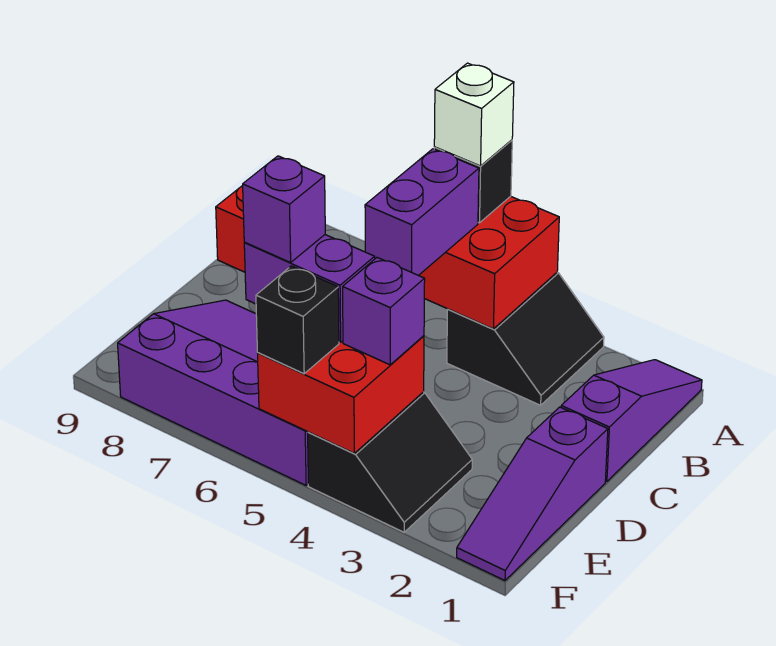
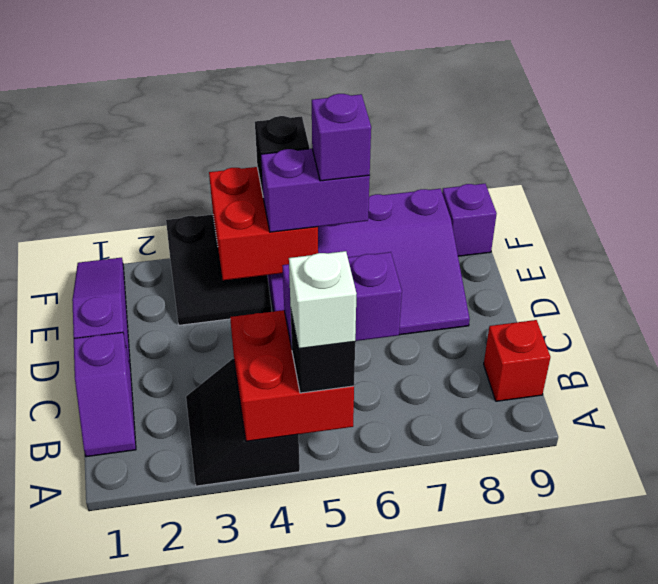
purple 1x3 slope [561,360,702,482] -> purple 1x2 slope [74,332,136,457]
purple 1x2 brick [365,149,479,276] -> purple 1x2 brick turned to [282,252,402,348]
black 2x2 slope [308,392,472,532] -> black 2x2 slope turned to [166,215,272,325]
purple 1x1 brick [343,258,425,365] -> purple 1x1 brick moved to [442,184,497,256]

